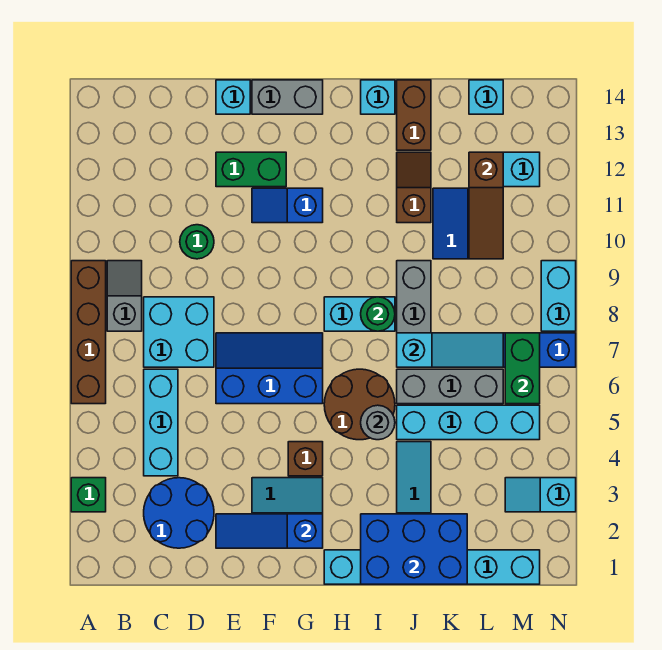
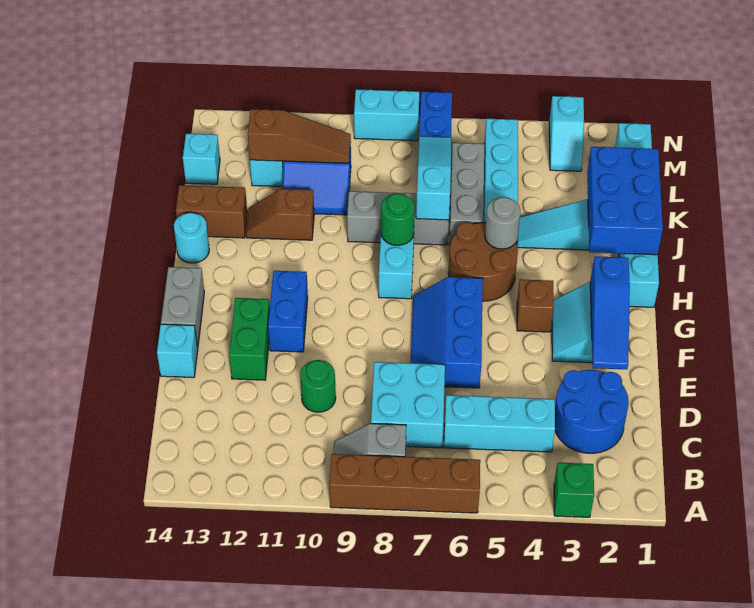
blue 1x2 slope [252,188,323,223] -> blue 1x2 brick [268,271,308,352]
cyan 1x1 brick [361,80,395,114] -> cyan 1x1 round brick [174,212,209,263]
green 1x2 brick [505,333,540,404] -> none

